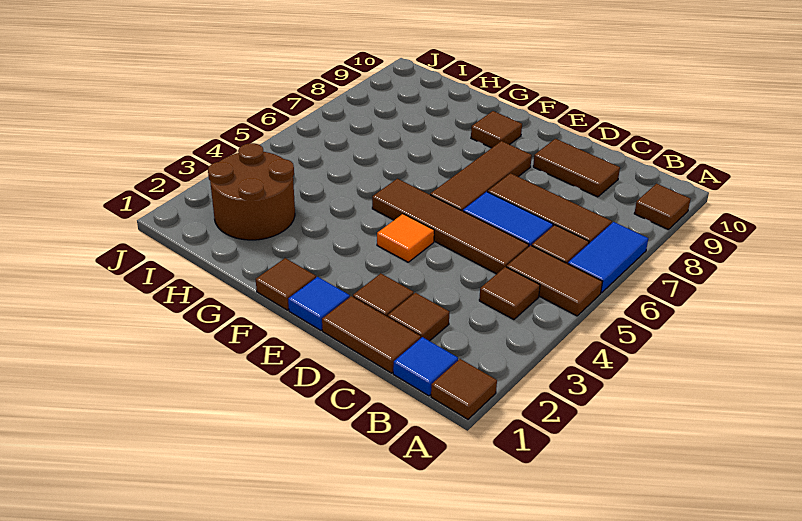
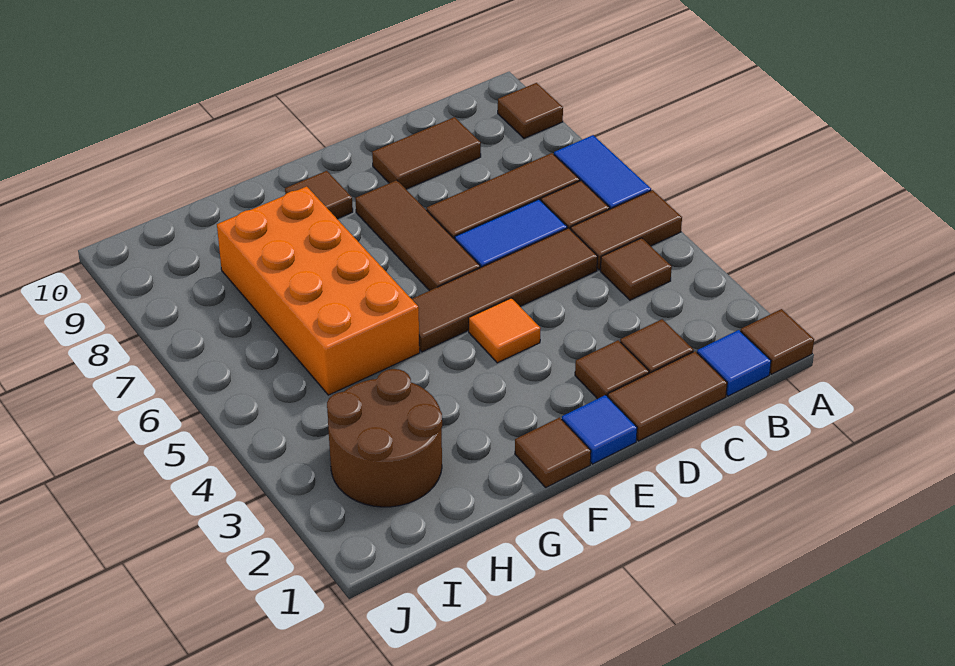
none -> orange 2x4 brick [217,186,420,395]

